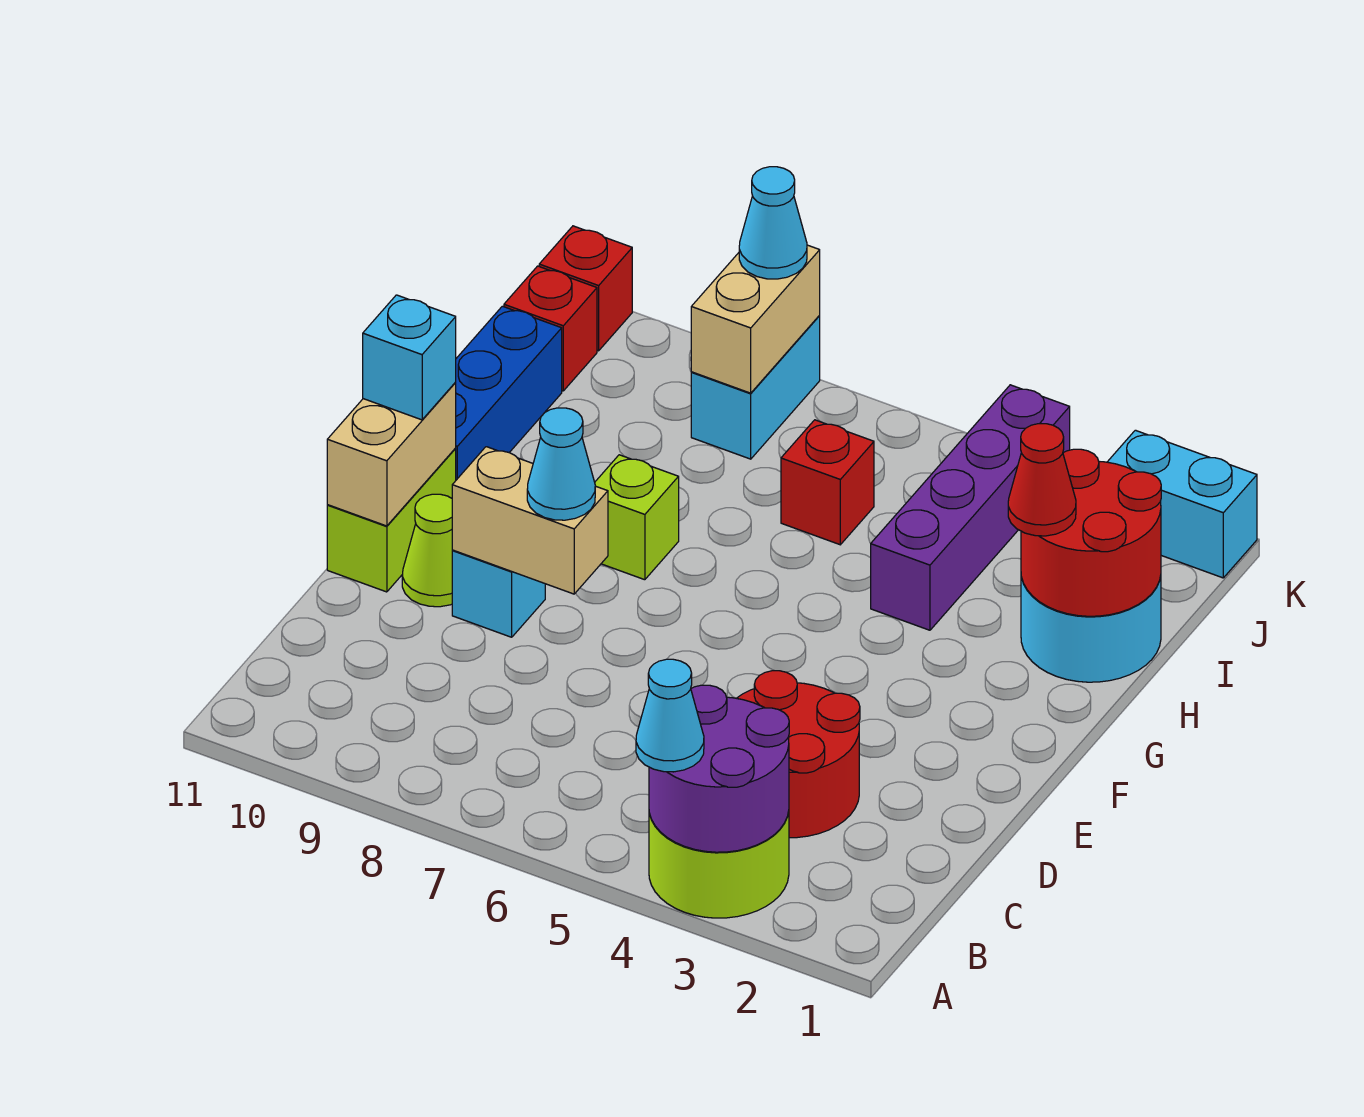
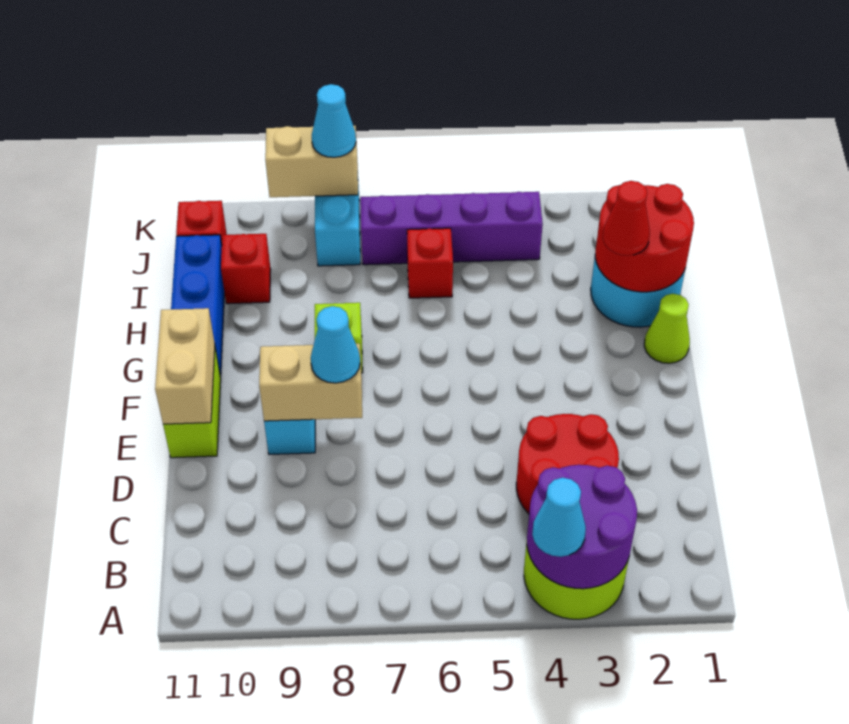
lime 1x1 cone [402,494,453,607] -> lime 1x1 cone moved to [644,294,690,363]
cyan 1x1 brick [363,295,456,420] -> none
purple 1x4 brick [871,385,1070,630] -> purple 1x4 brick turned to [360,192,543,265]
tan 1x2 brick [691,245,820,393] -> tan 1x2 brick turned to [265,126,358,197]
cyan 1x2 brick [1108,430,1257,578] -> none
red 1x1 brick [539,226,632,351] -> red 1x1 brick moved to [221,234,271,304]

